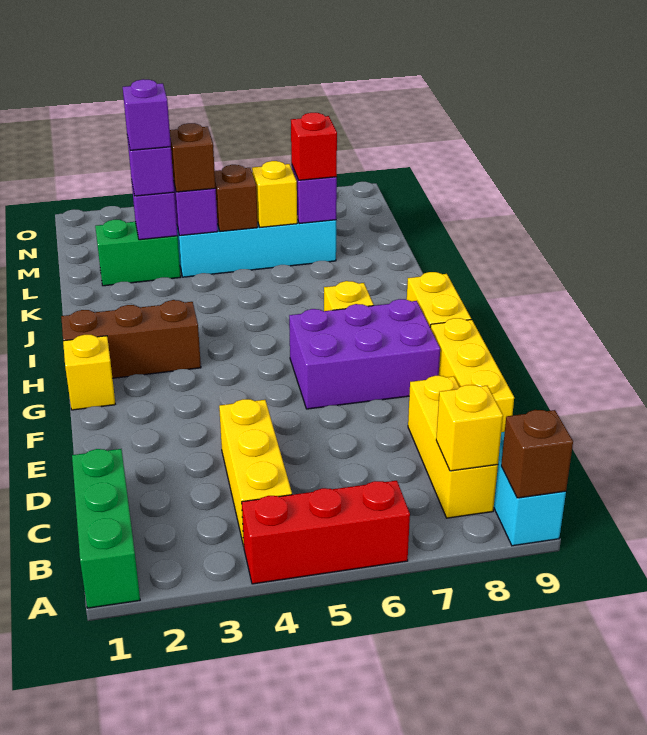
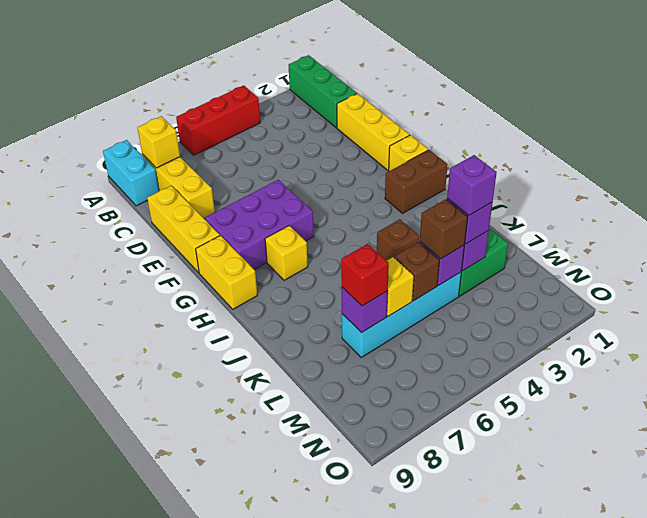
brown 1x1 brick [501,410,573,498] -> brown 1x1 brick moved to [377,220,419,261]
yellow 1x3 brick [219,399,292,546] -> yellow 1x3 brick moved to [337,93,410,170]
brown 1x3 brick [61,300,201,378] -> brown 1x2 brick [385,150,448,213]

